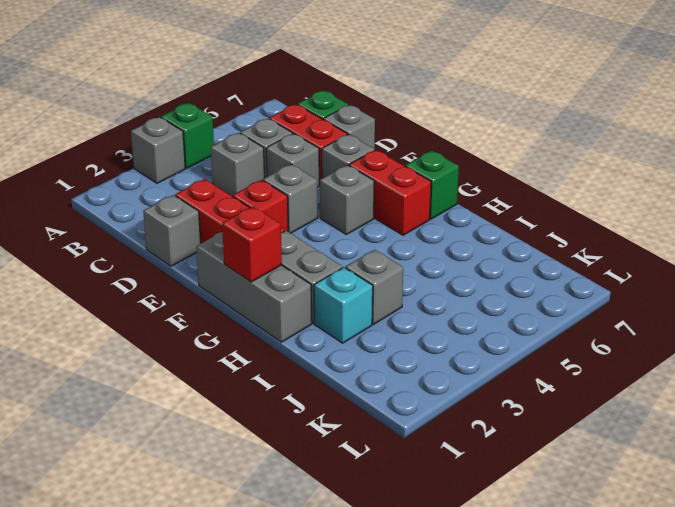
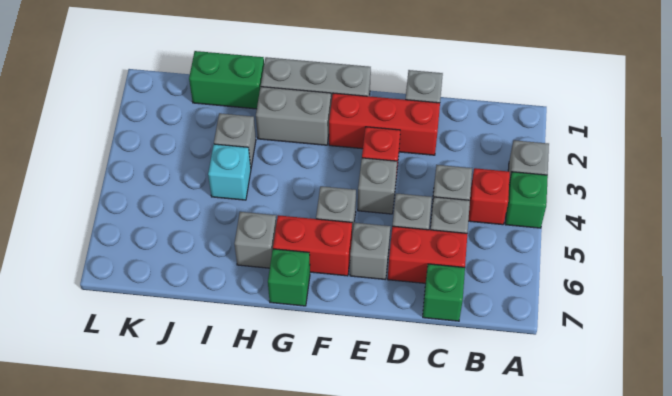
grey 1x1 brick [323,105,375,149] -> grey 1x1 brick moved to [234,212,276,268]
red 1x1 brick [222,206,282,282] -> red 1x1 brick moved to [468,168,510,225]
none -> green 1x2 brick [189,51,264,109]
cyan 1x1 brick [314,267,373,343] -> cyan 1x1 brick moved to [208,144,251,200]

